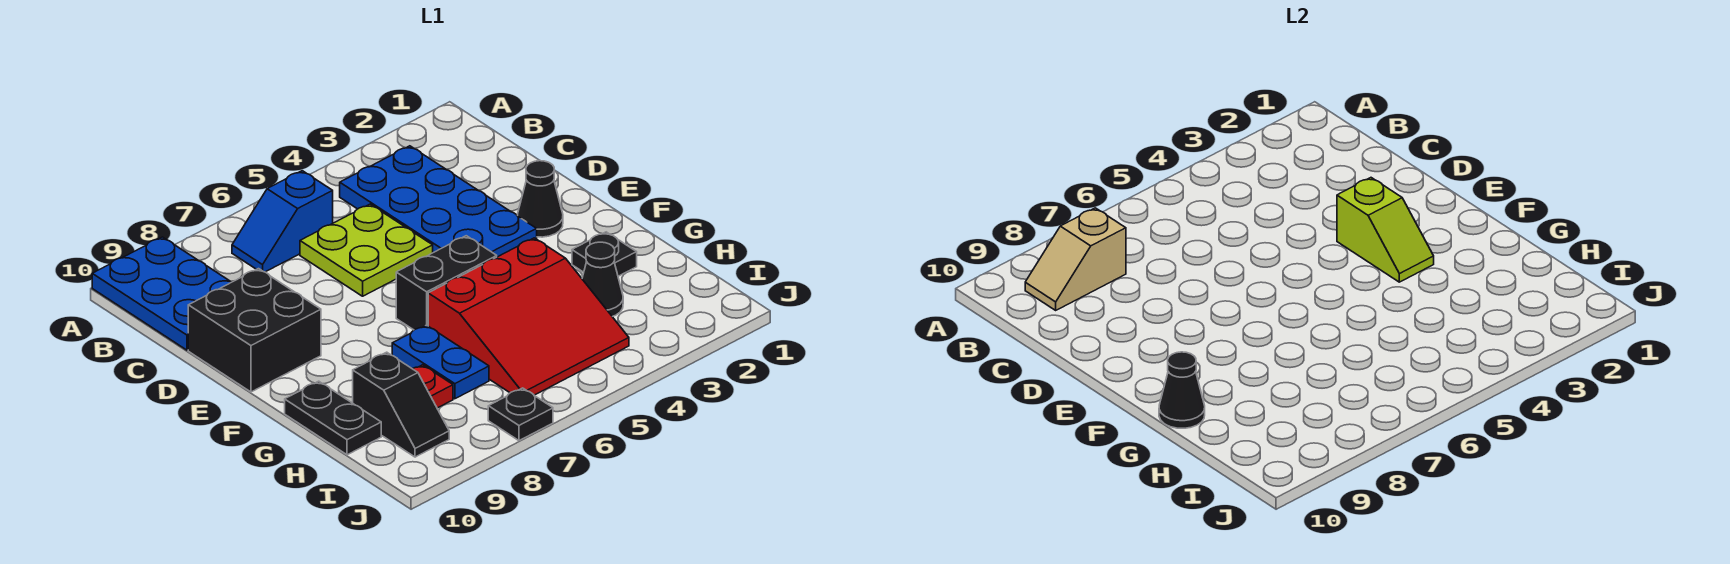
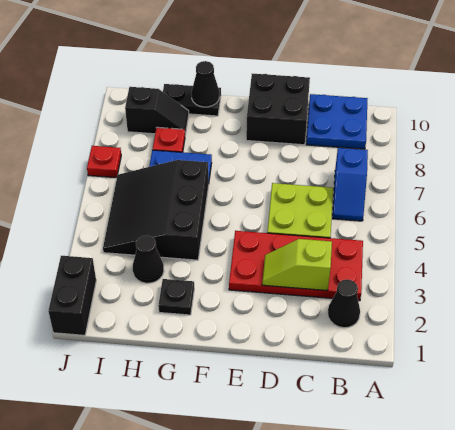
blue 2x3 plate [92,237,231,350] -> blue 2x2 plate [306,94,367,149]
blue 2x4 plate [340,146,537,257] -> red 2x4 plate [229,231,363,301]
blue 1x2 slope [232,171,333,272] -> blue 1x2 slope turned to [333,148,368,221]
tan 1x2 slope [1025,208,1126,310] -> none
black 1x1 cone [518,161,563,237] -> black 1x1 cone moved to [328,279,360,328]
lime 1x2 slope [1337,178,1434,282] -> lime 1x2 slope moved to [262,239,332,291]
black 1x2 brick [396,236,497,330] -> black 1x2 brick moved to [48,256,96,335]
red 3x3 slope [428,238,629,395] -> black 3x3 slope [103,160,209,260]
black 1x2 slope [353,352,449,457] -> black 1x2 slope turned to [125,87,189,135]
black 1x1 plate [488,388,553,441] -> red 1x1 plate [87,146,121,178]

